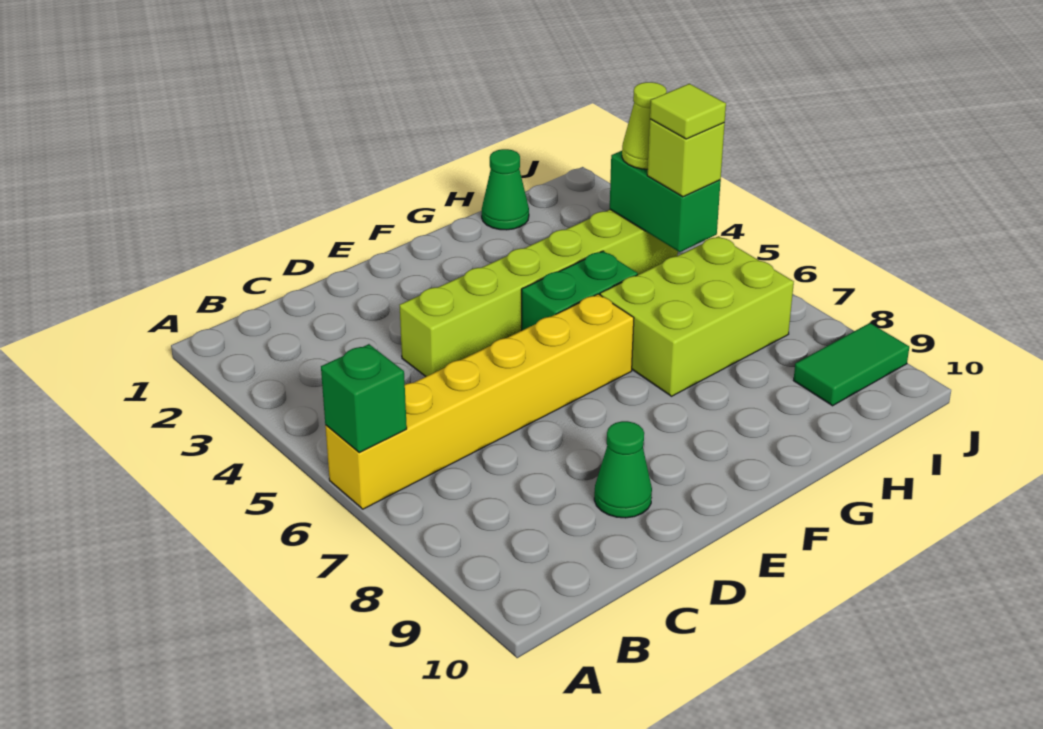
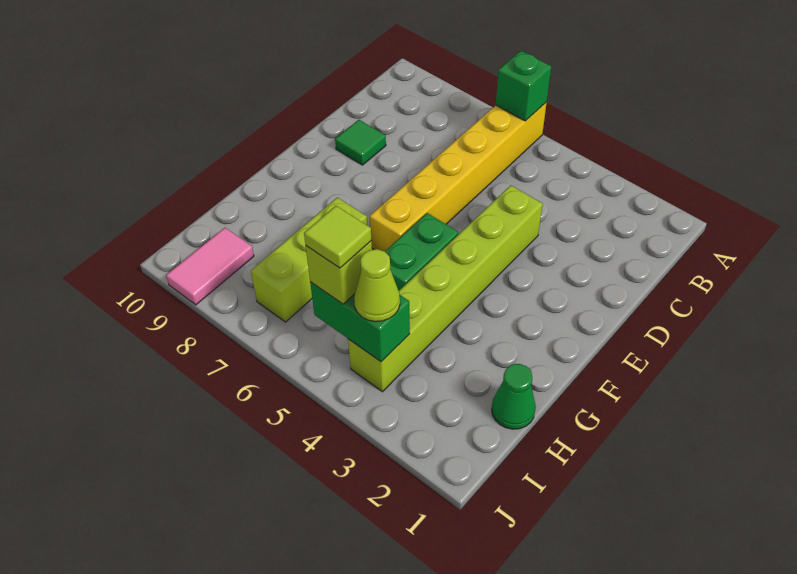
green 1x1 cone [594,421,652,518] -> green 1x1 tile [335,120,386,165]
lime 2x3 brick [600,236,794,396] -> lime 1x3 brick [251,198,367,322]
green 1x2 tile [793,323,909,406] -> pink 1x2 tile [166,228,254,305]

